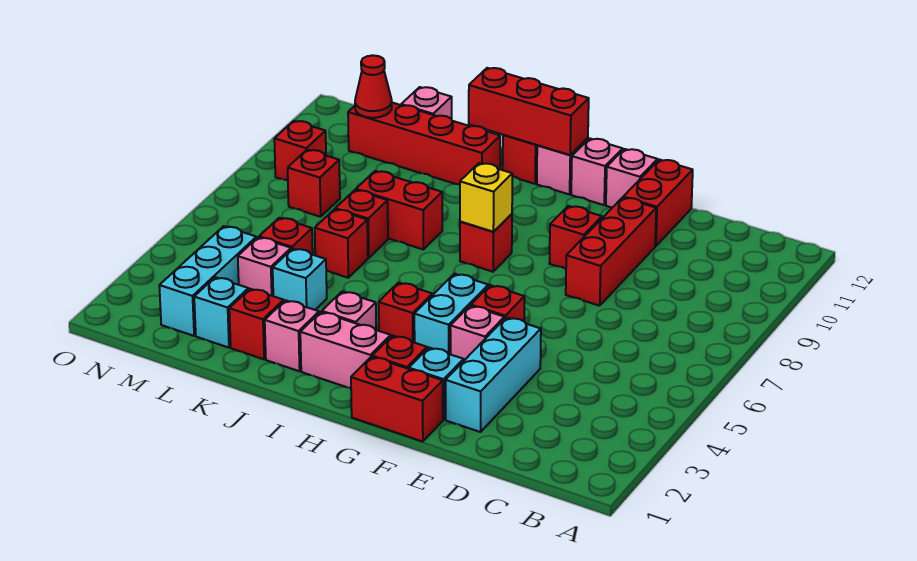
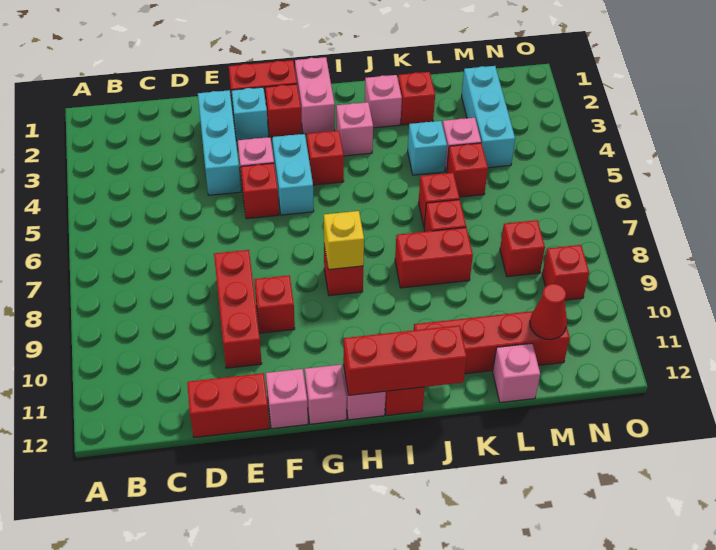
red 1x2 brick [623,160,693,246] -> red 1x2 brick turned to [187,373,269,438]
pink 1x2 brick [300,312,391,388] -> pink 1x2 brick turned to [295,57,335,134]
cyan 1x1 brick [194,277,248,348] -> none

